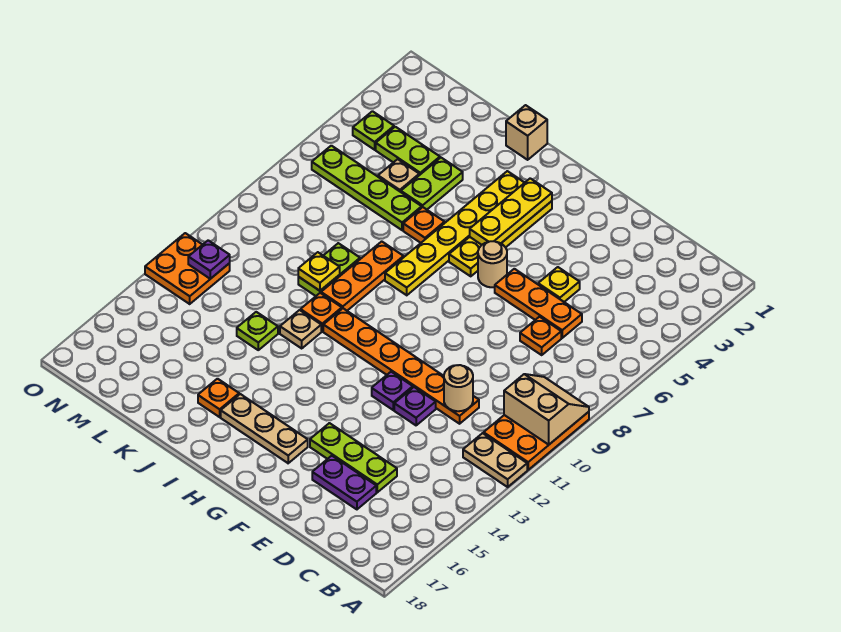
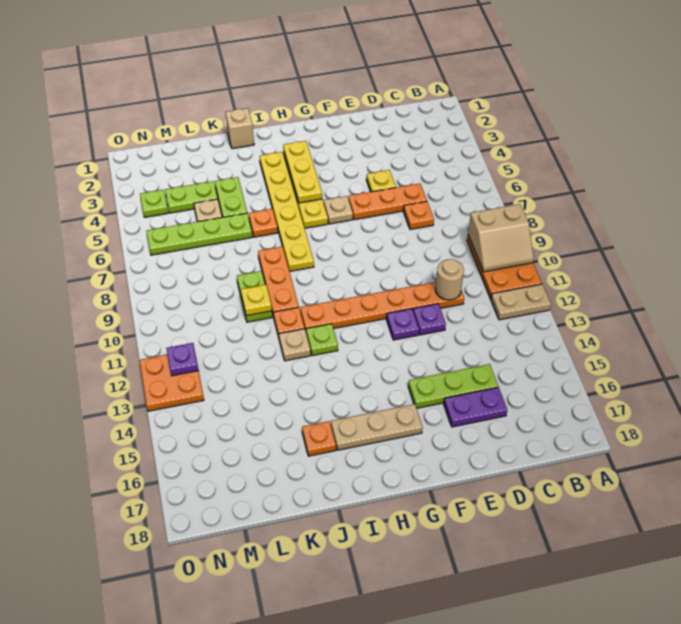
tan 2x2 slope [504,374,589,445] -> tan 2x2 slope turned to [468,204,534,272]
tan 1x1 round brick [478,241,507,287] -> tan 1x1 plate [324,196,353,224]
lime 1x1 plate [237,312,278,350] -> lime 1x1 plate moved to [306,324,338,356]

